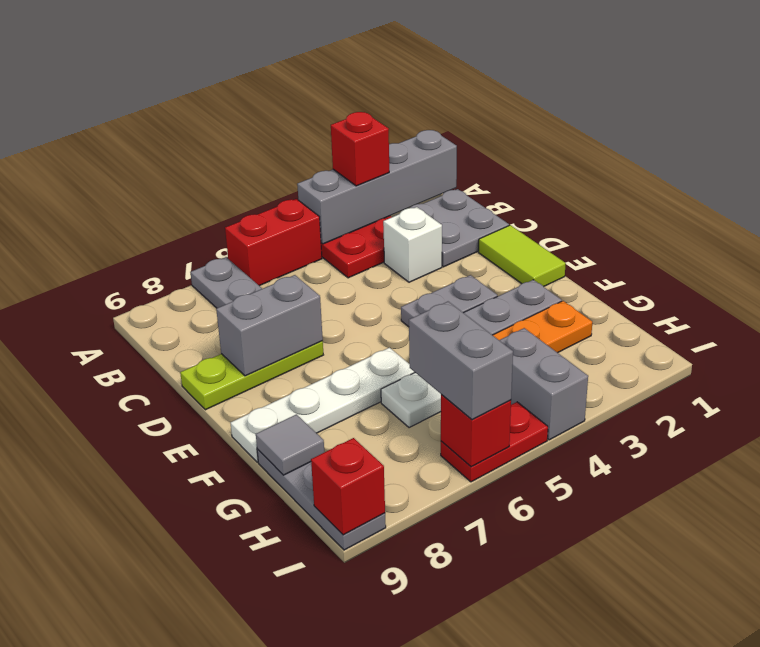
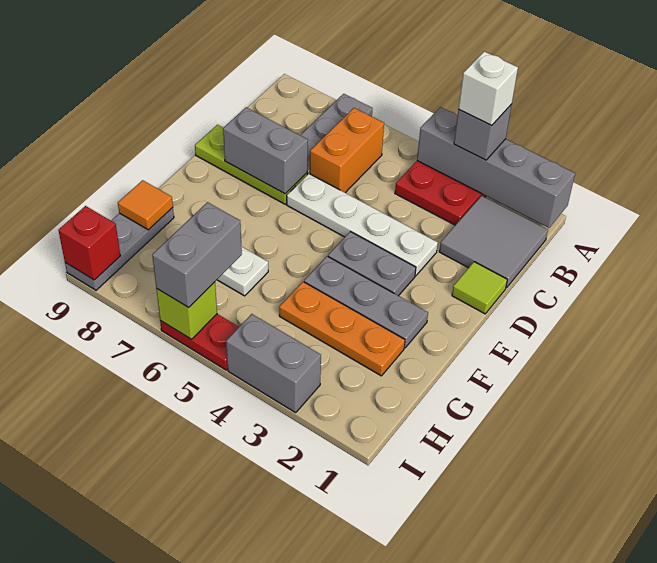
red 1x1 brick [331,112,389,186] -> grey 1x1 brick [454,104,512,160]
red 1x2 brick [225,199,322,286] -> none
grey 2x2 plate [393,189,509,267] -> grey 2x2 tile [439,196,548,288]
none -> orange 1x2 brick [310,108,384,193]
white 1x1 brick [383,207,442,282] -> white 1x1 brick moved to [459,51,518,126]
lime 1x2 tile [479,225,566,286] -> lime 1x1 tile [452,262,507,314]
white 1x4 plate [230,348,415,462] -> white 1x4 plate moved to [287,174,438,276]
grey 1x1 tile [256,414,324,475] -> orange 1x1 tile [118,180,173,230]
grey 1x2 brick [499,328,588,440] -> grey 1x2 brick turned to [226,314,321,413]
red 1x1 brick [441,394,511,467] -> lime 1x1 brick [156,282,217,339]

